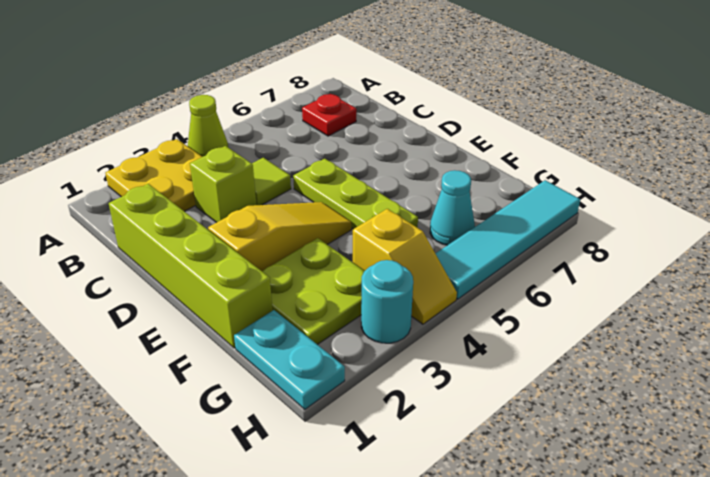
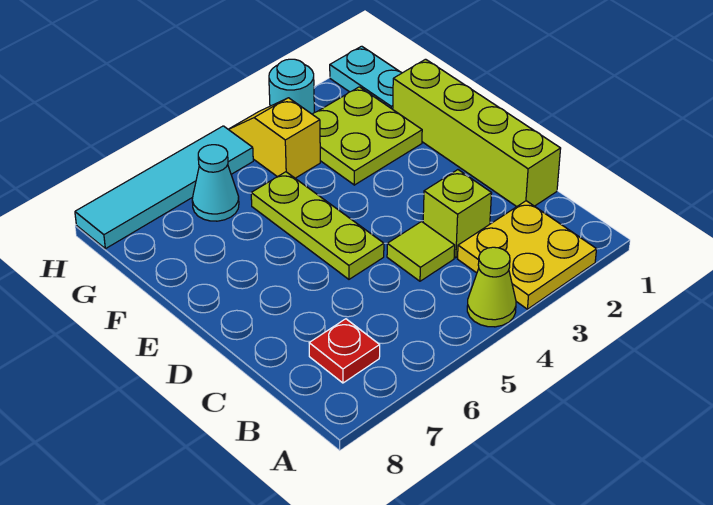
yellow 1x3 slope [208,202,352,271] -> none

